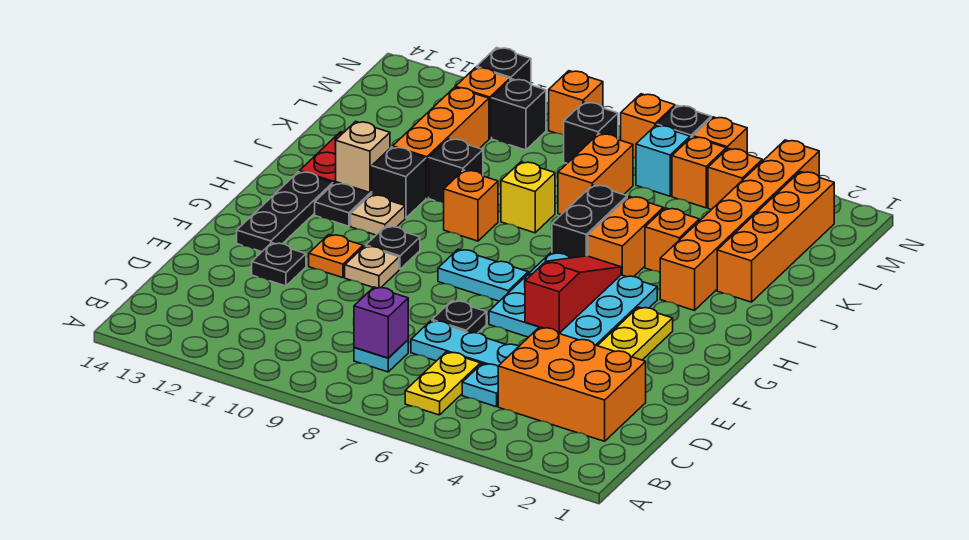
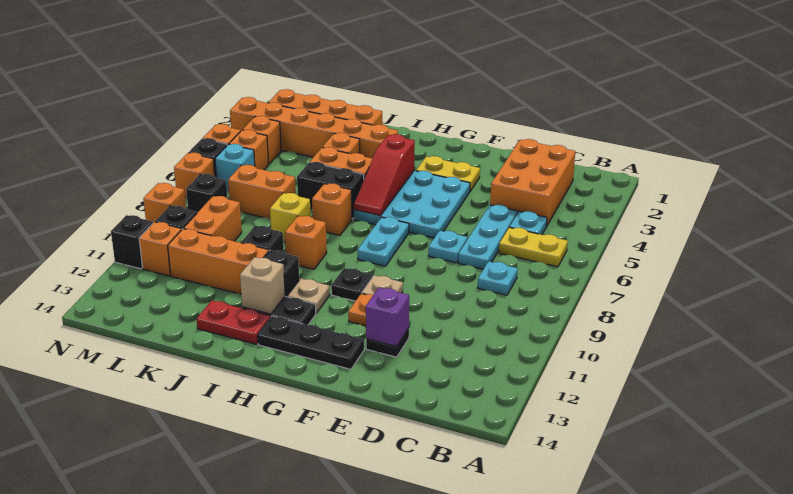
purple 1x1 brick [354,287,408,358] -> purple 1x1 brick moved to [366,288,409,346]
black 1x1 plate [432,301,486,333] -> cyan 1x1 plate [429,230,468,263]
red 1x3 slope [525,256,621,333] -> red 1x3 slope turned to [354,134,415,216]
none -> orange 1x1 brick [312,184,352,235]
none -> orange 1x2 brick [184,196,242,241]

